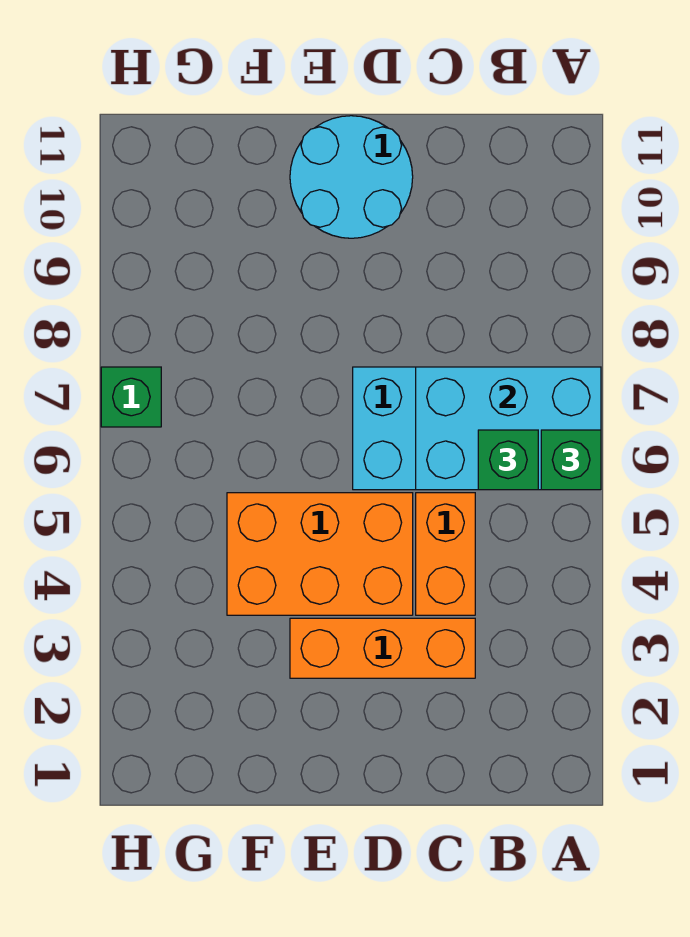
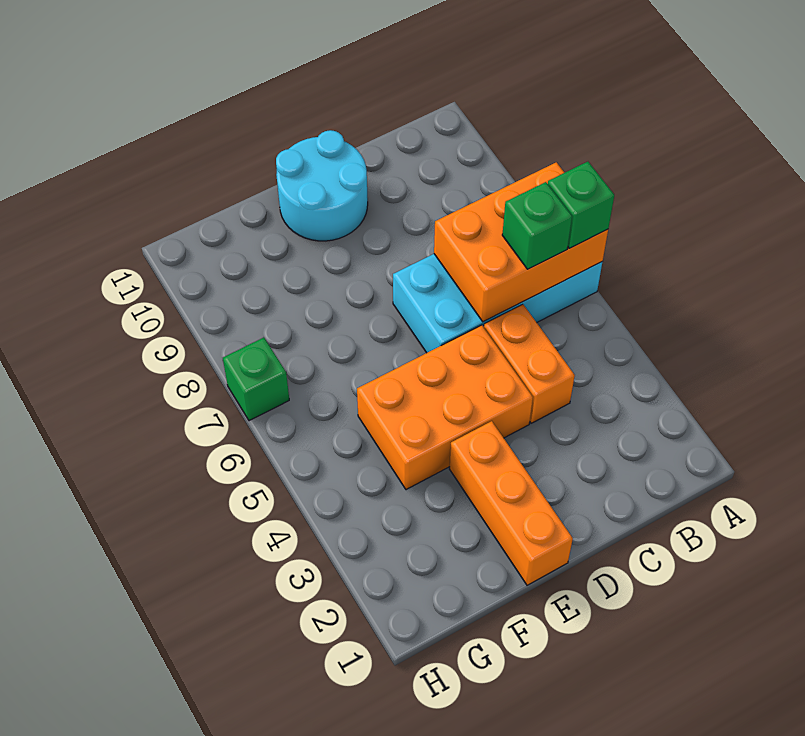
cyan 2x3 brick [416,367,601,490] -> orange 2x3 brick [434,162,608,322]
orange 1x3 brick [290,618,475,678] -> orange 1x3 brick turned to [450,421,573,585]

